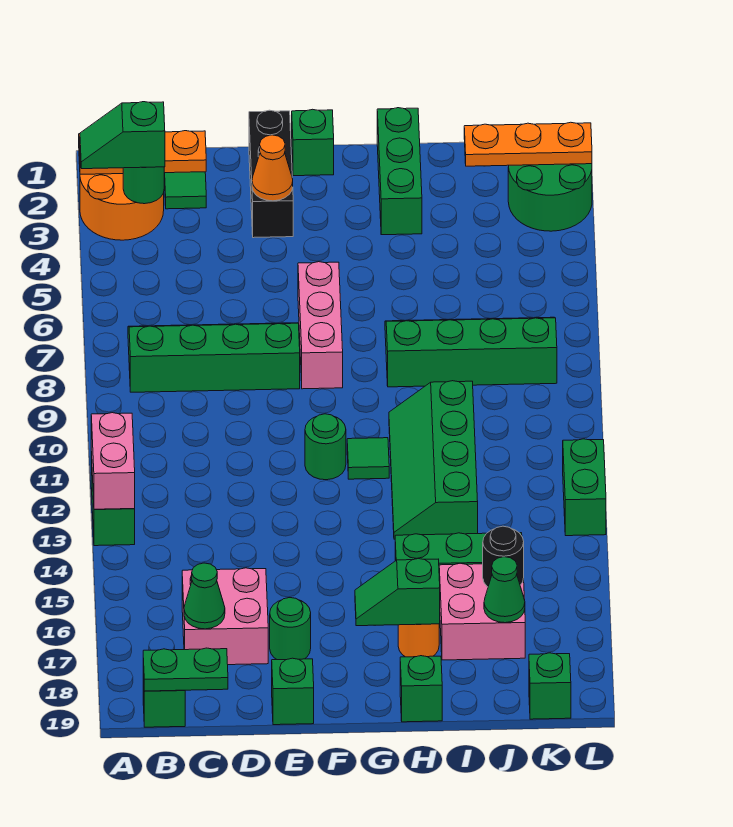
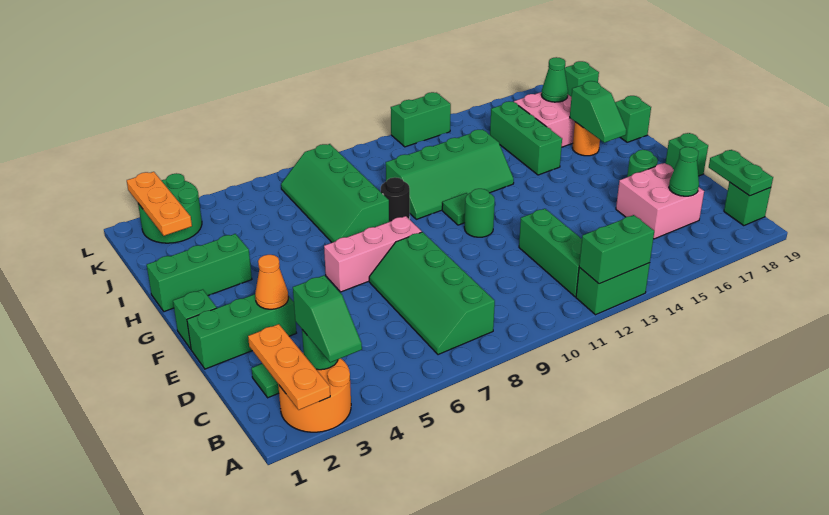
pink 1x2 brick [91,413,135,509] -> green 1x2 brick [579,215,654,284]
none -> green 1x3 brick [519,209,582,297]
black 1x3 brick [249,110,293,238] -> green 1x3 brick [187,294,296,369]
black 1x1 round brick [483,526,524,587] -> black 1x1 round brick moved to [381,177,410,222]

